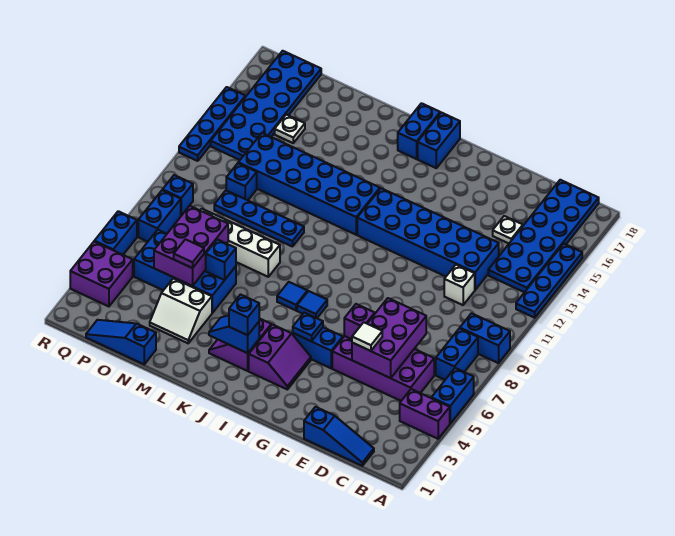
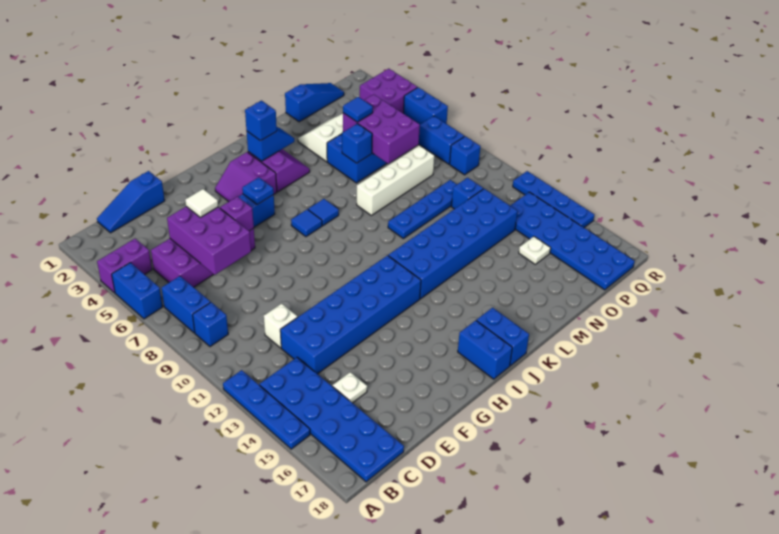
blue 1x2 brick [460,313,510,363] -> blue 1x1 brick [193,302,228,347]
purple 1x1 tile [174,239,204,268] -> blue 1x1 tile [343,97,373,122]

